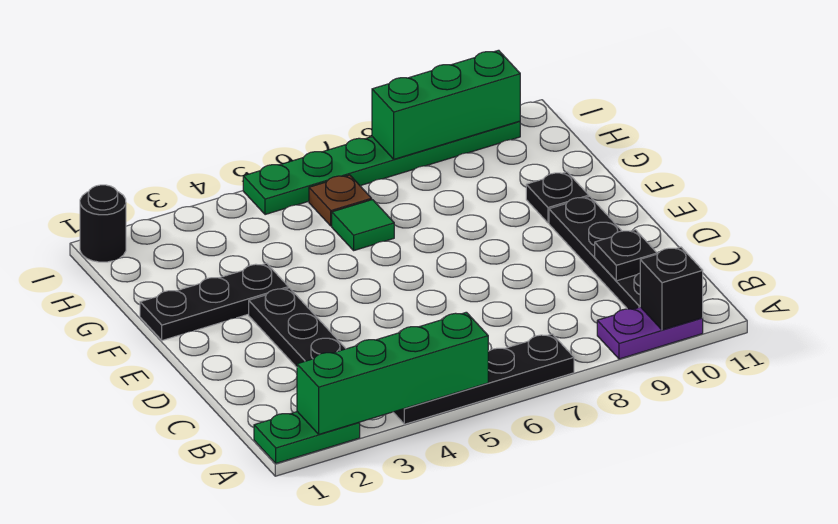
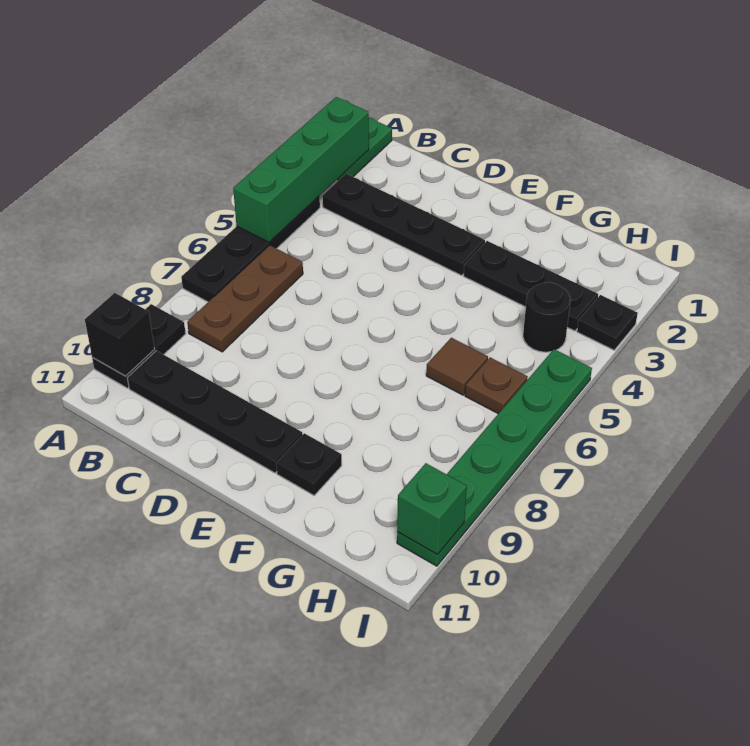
purple 1x2 plate [597,307,703,359] -> black 1x2 plate [92,304,186,388]
none -> brown 1x3 plate [187,245,303,352]
black 1x1 plate [595,230,657,281] -> black 1x1 plate moved to [577,295,638,350]
black 1x3 plate [140,263,288,340] -> black 1x3 plate turned to [464,241,598,331]
green 1x1 tile [332,200,394,250] -> brown 1x1 tile [426,338,488,395]
black 1x1 round brick [80,185,126,262] -> black 1x1 round brick moved to [523,282,571,352]
green 1x3 brick [372,50,520,159] -> green 1x1 brick [397,463,467,554]

